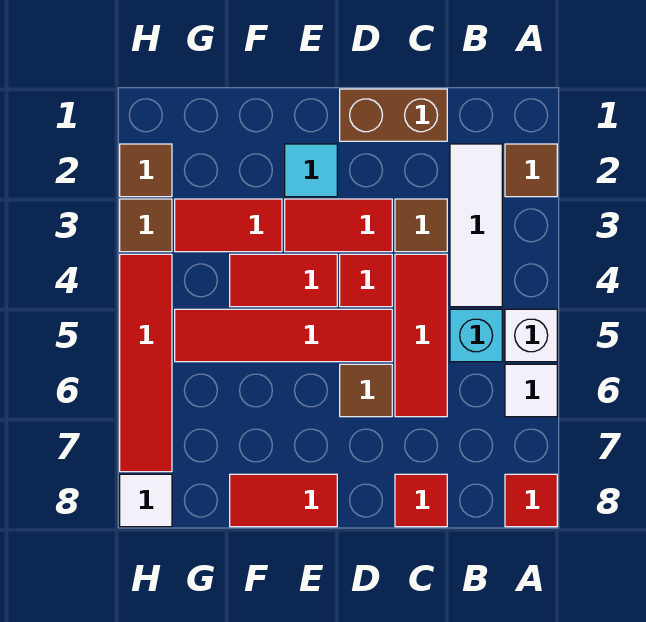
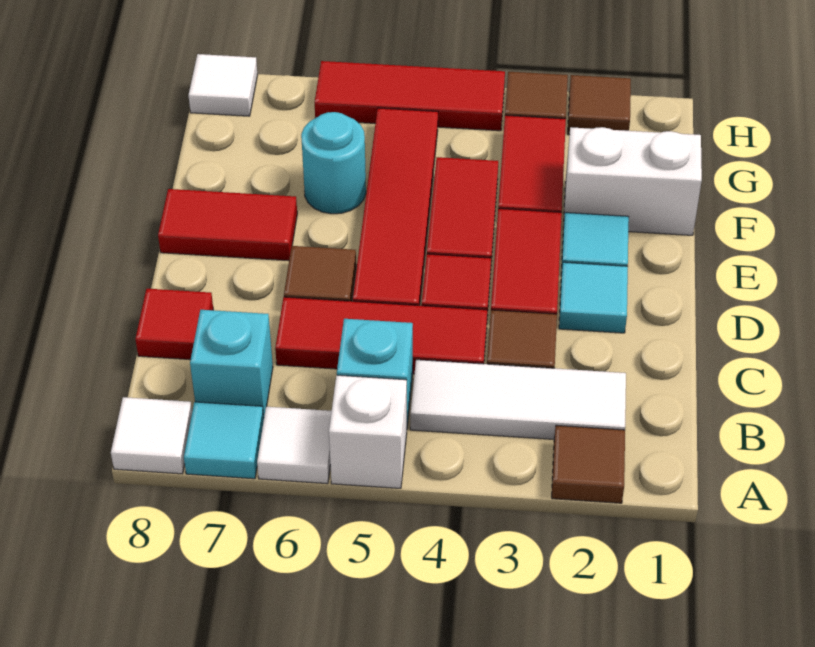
none -> cyan 1x1 tile [184,402,264,479]
red 1x1 tile [505,474,557,527] -> white 1x1 tile [111,397,192,474]
none -> cyan 1x1 brick [190,310,273,418]
brown 1x2 brick [340,89,447,141] -> none
none -> cyan 1x1 tile [559,262,628,333]
red 1x2 tile [230,474,337,527] -> red 1x2 tile turned to [158,189,297,261]
none -> white 1x2 brick [564,127,702,235]
none -> cyan 1x1 round brick [301,112,366,214]
red 1x4 tile [120,254,172,472] -> red 1x3 tile [315,61,505,131]

